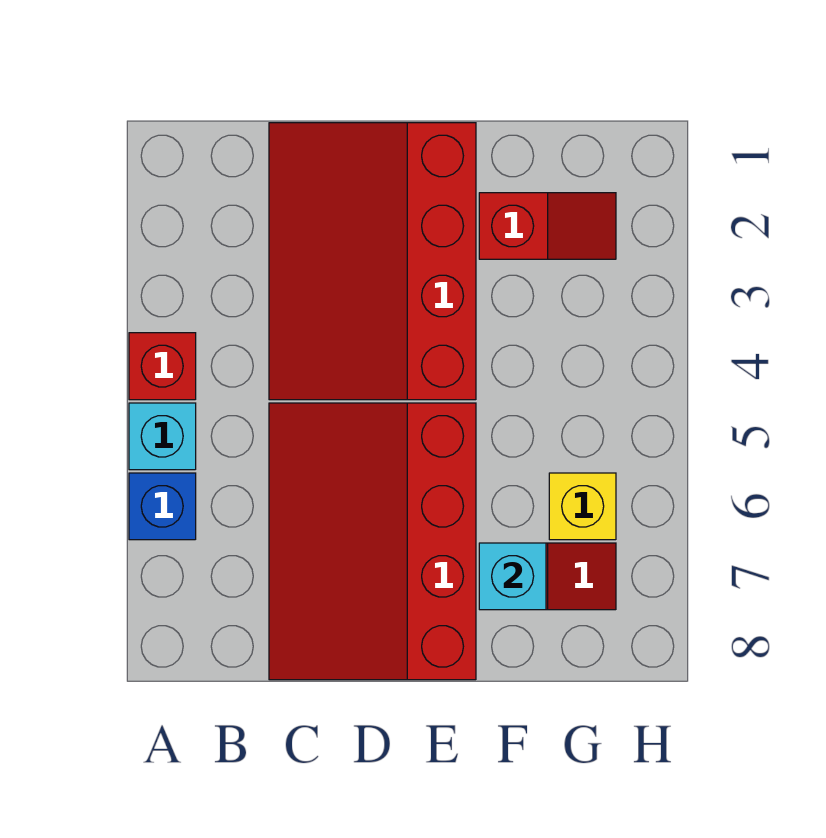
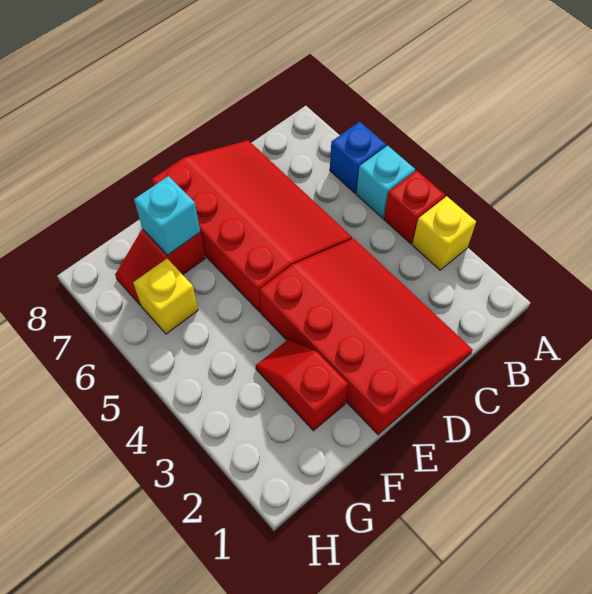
none -> yellow 1x1 brick [412,196,476,270]
red 1x2 slope [479,193,616,259] -> red 1x2 slope turned to [256,340,348,431]

